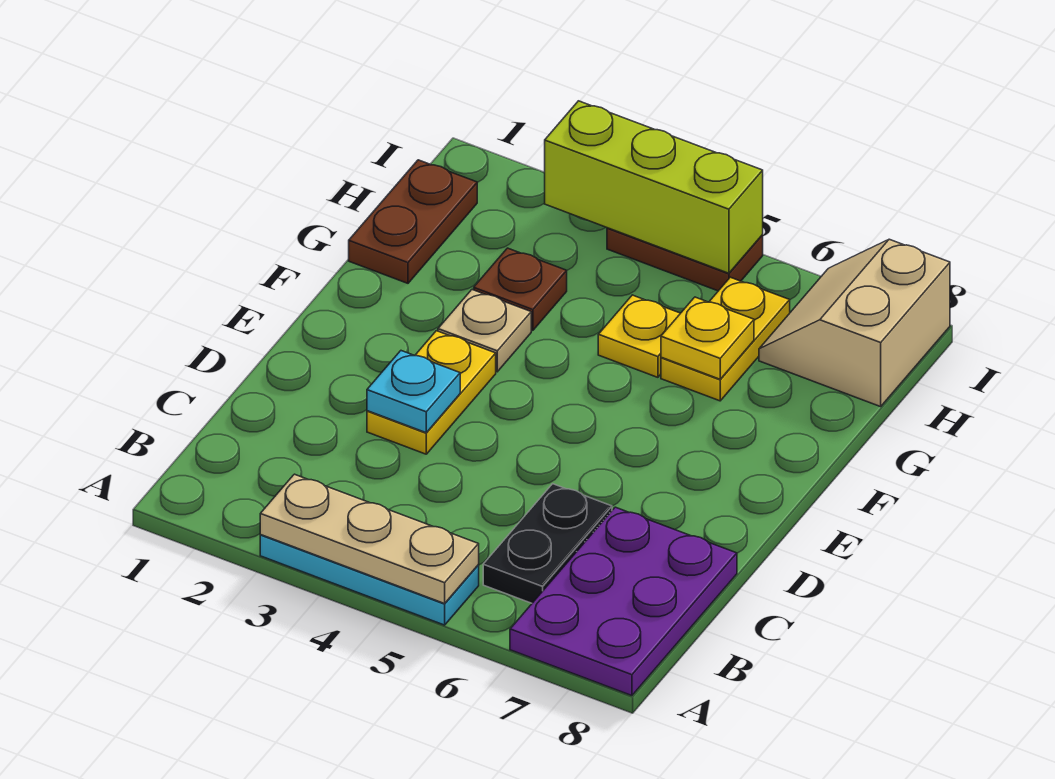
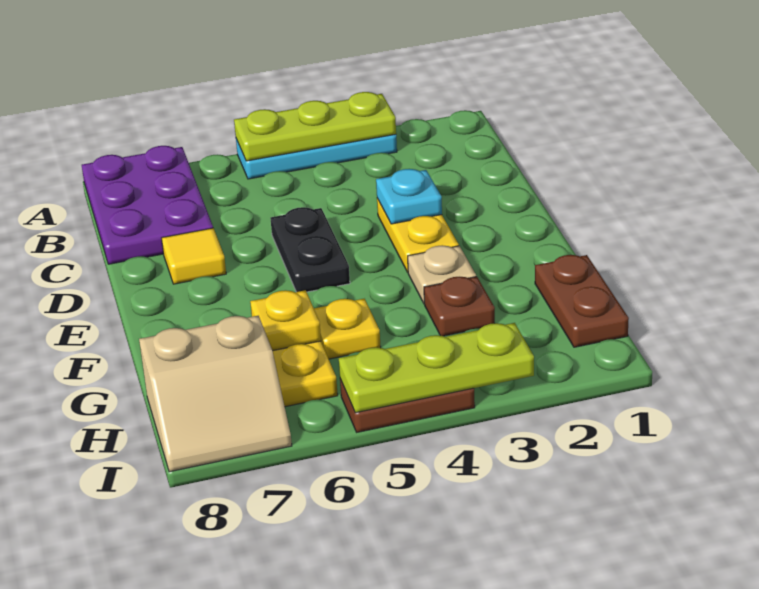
tan 1x3 plate [260,474,479,604] -> lime 1x3 plate [234,92,396,161]
black 1x2 plate [483,484,612,603] -> black 1x2 plate moved to [270,207,350,292]
none -> yellow 1x1 tile [162,228,226,284]
tan 2x2 slope [759,239,950,407] -> tan 2x2 slope turned to [139,316,292,472]
lime 1x3 brick [545,101,763,273] -> lime 1x3 plate [339,323,534,413]

